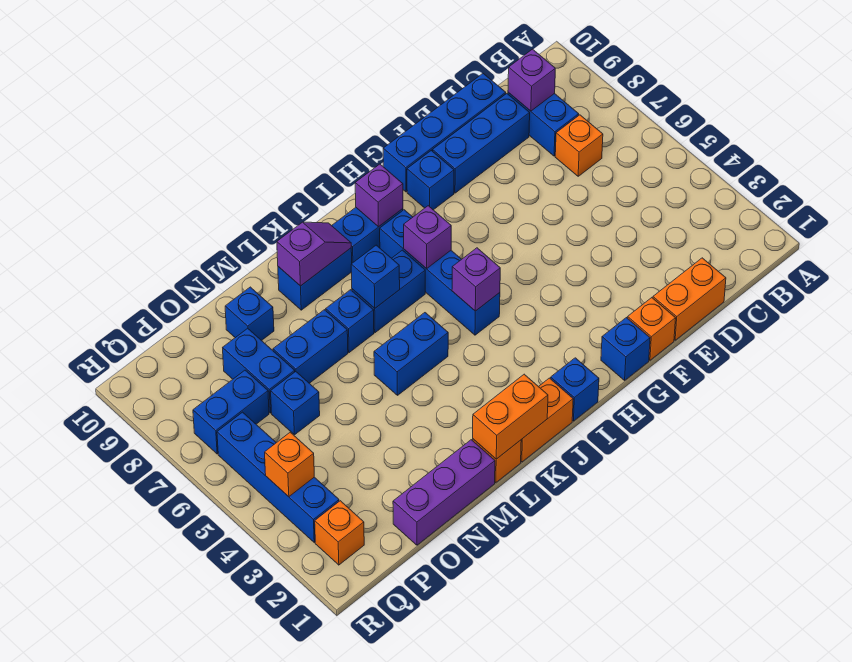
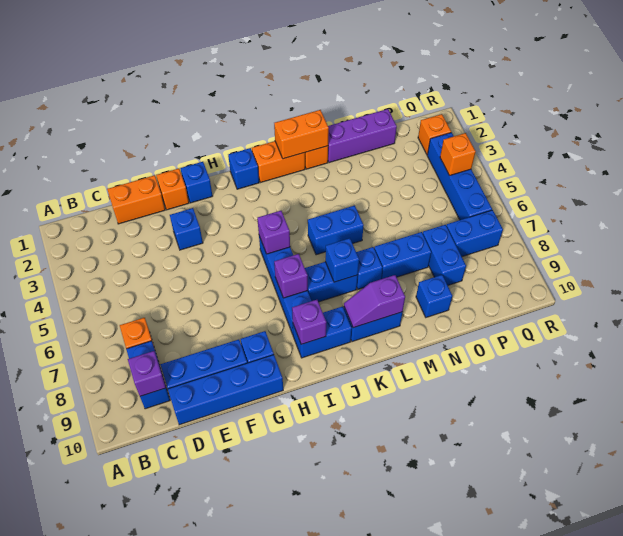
blue 1x1 brick [271,372,320,435] -> blue 1x1 brick moved to [170,208,203,250]

